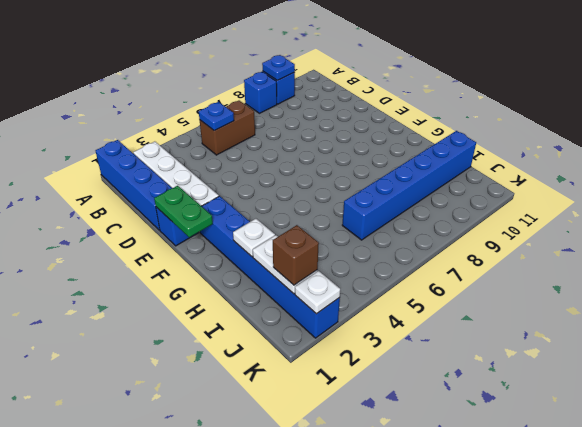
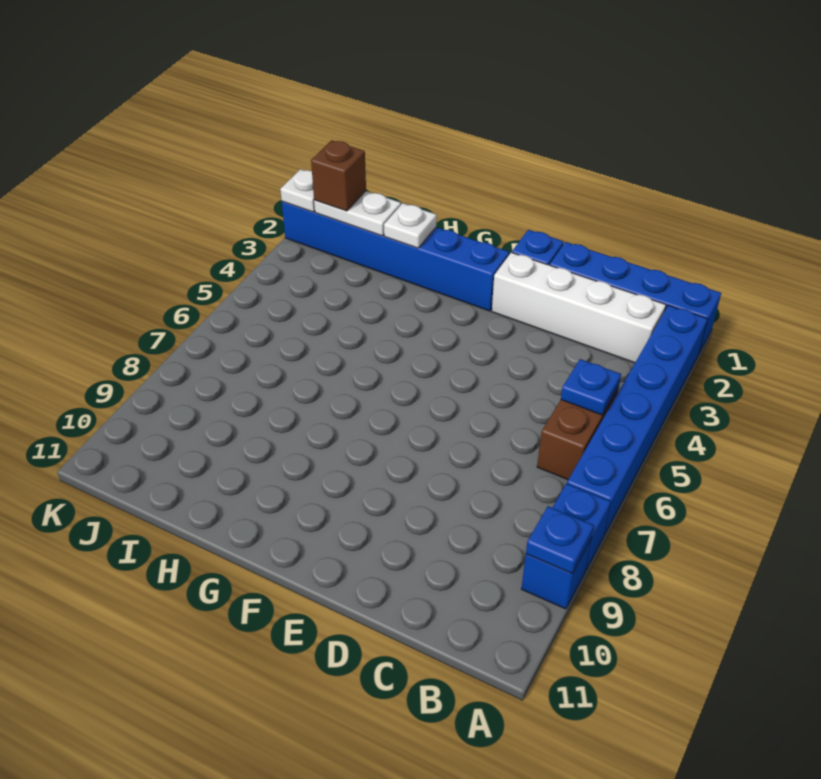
green 1x2 plate [154,186,213,237] -> none
blue 1x6 brick [342,131,476,240] -> blue 1x6 brick moved to [567,305,708,535]

